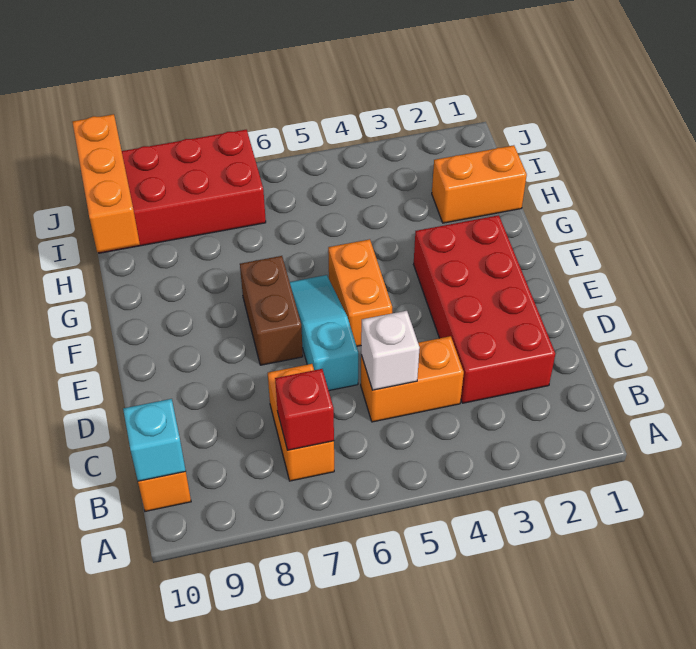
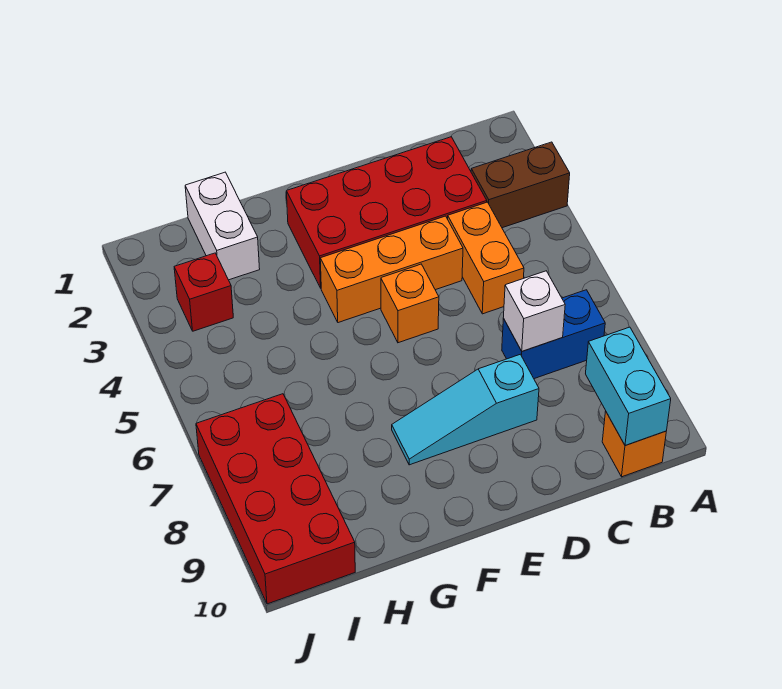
orange 1x2 brick [268,364,334,481] -> blue 1x2 brick [502,290,605,379]
red 1x1 brick [275,369,334,450] -> red 1x1 brick moved to [174,253,233,331]
cyan 1x1 brick [123,399,186,481] -> cyan 1x2 brick [586,327,671,446]
white 1x1 brick [361,311,420,390] -> white 1x1 brick moved to [503,271,565,351]
cyan 1x3 slope [290,275,358,390] -> cyan 1x3 slope moved to [392,354,539,465]
orange 1x2 brick [328,239,392,346] -> orange 1x1 brick [381,264,439,343]
brown 1x2 brick [240,256,303,365] -> brown 1x2 brick moved to [471,142,570,228]
orange 1x2 brick [432,145,527,223] -> white 1x2 brick [185,172,260,280]
orange 1x3 brick [72,114,140,252] -> orange 1x3 brick moved to [320,216,463,323]

